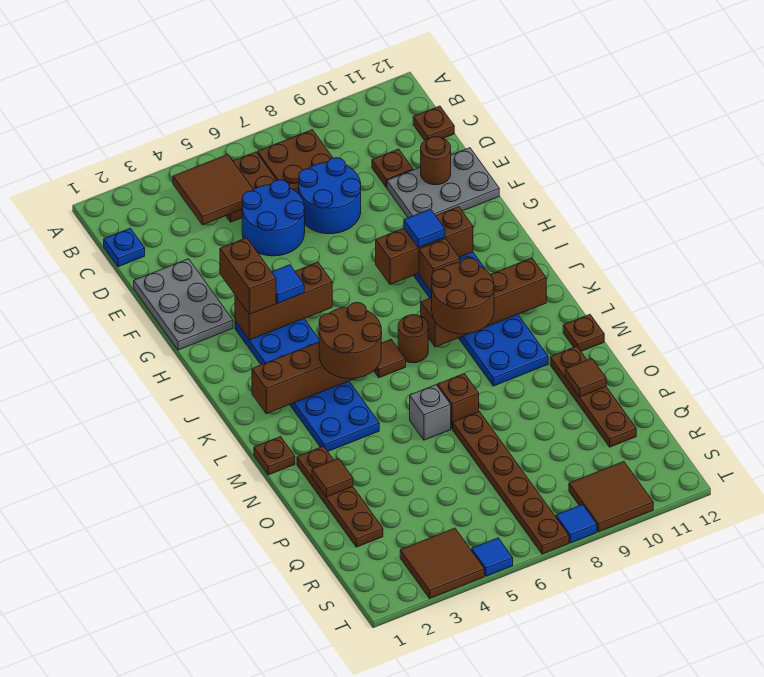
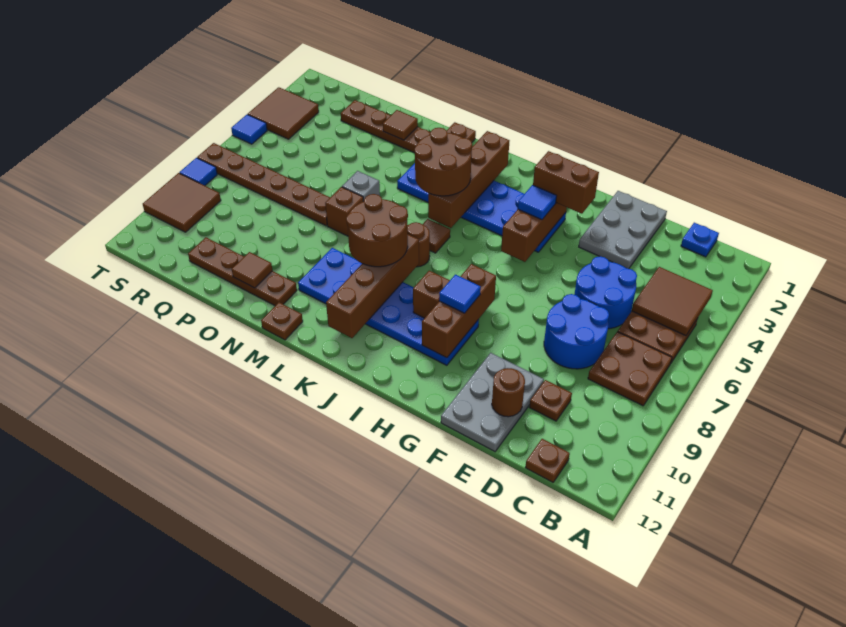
grey 2x3 plate [134,259,233,350] -> grey 2x3 plate turned to [579,191,667,269]

